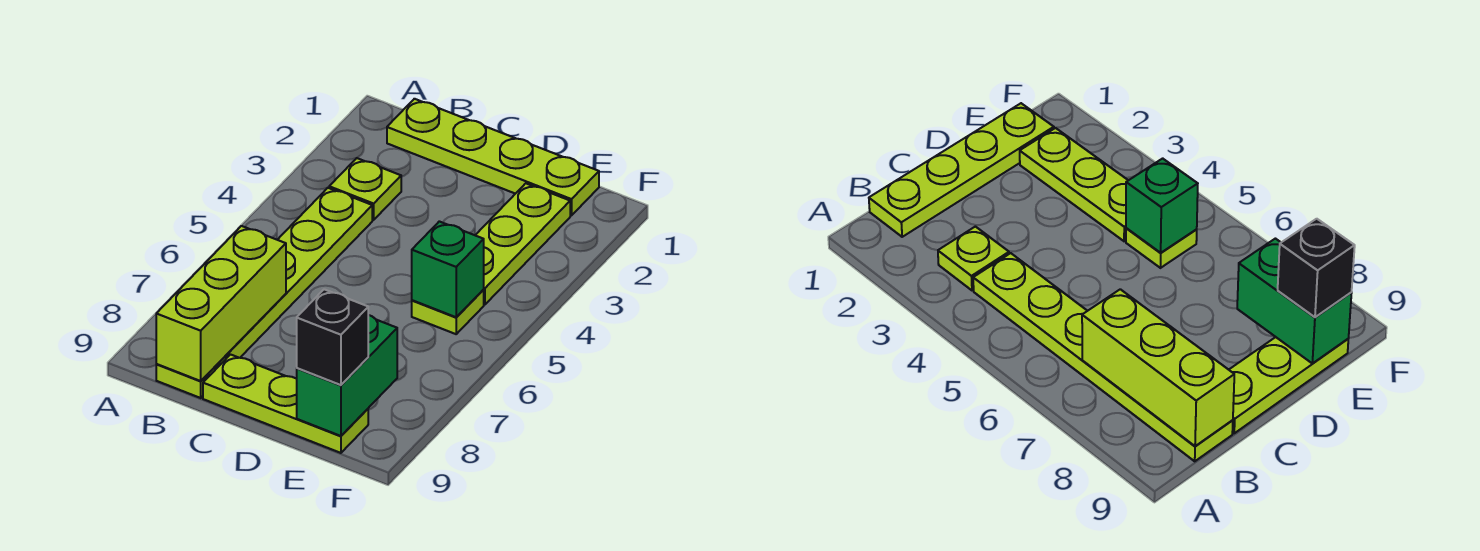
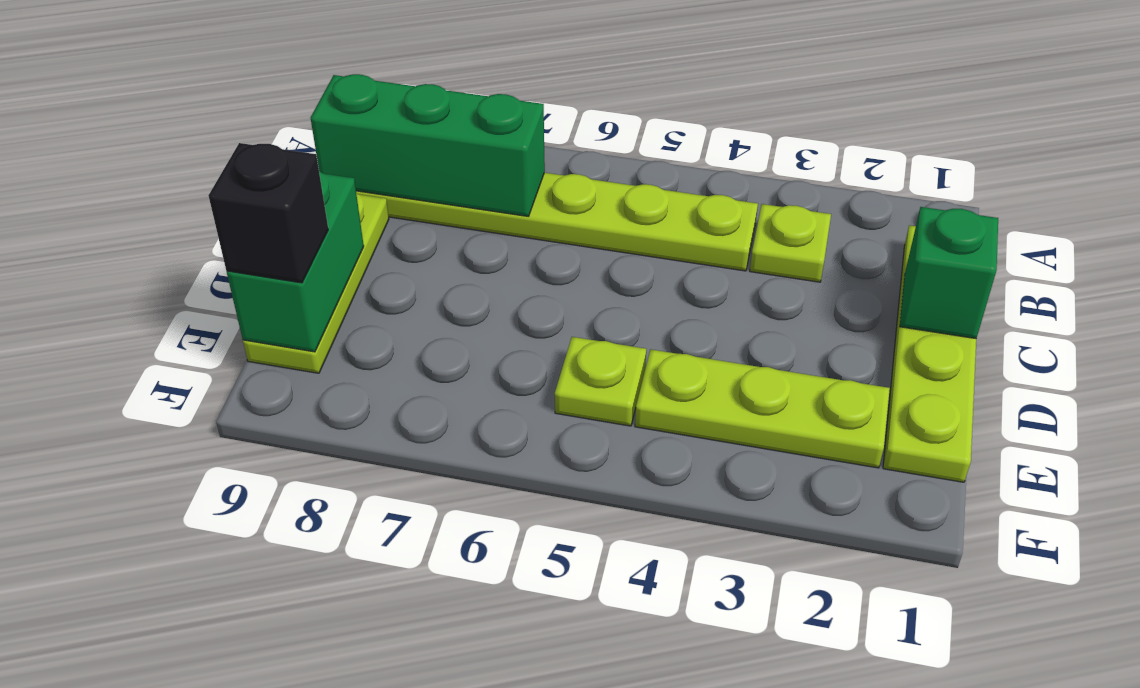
lime 1x3 brick [156,226,286,381] -> green 1x3 brick [311,74,545,217]
green 1x1 brick [412,221,484,317] -> green 1x1 brick moved to [900,207,998,339]
green 1x2 brick [297,315,397,436] -> green 1x2 brick turned to [227,171,364,352]

